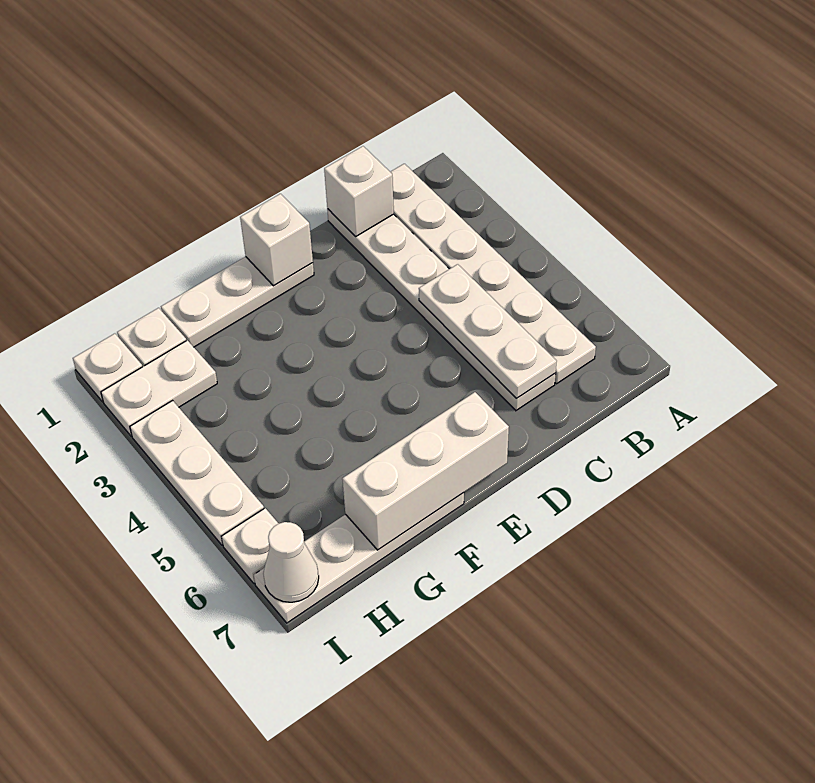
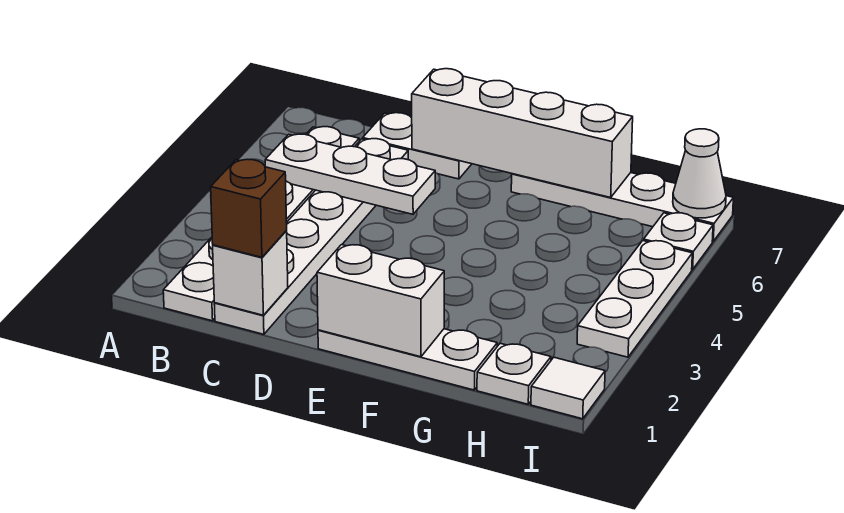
none -> brown 1x1 brick [211,159,287,257]
white 1x3 plate [419,264,557,398] -> white 1x3 plate turned to [265,134,435,214]
white 1x1 brick [240,194,313,286] -> white 1x2 brick [317,245,444,357]
white 1x3 brick [342,392,509,550] -> white 1x4 brick [412,69,633,198]
white 1x2 plate [101,340,217,436] -> white 1x2 plate moved to [363,113,471,179]
white 1x1 plate [73,334,142,402] -> white 1x1 tile [531,357,605,419]

